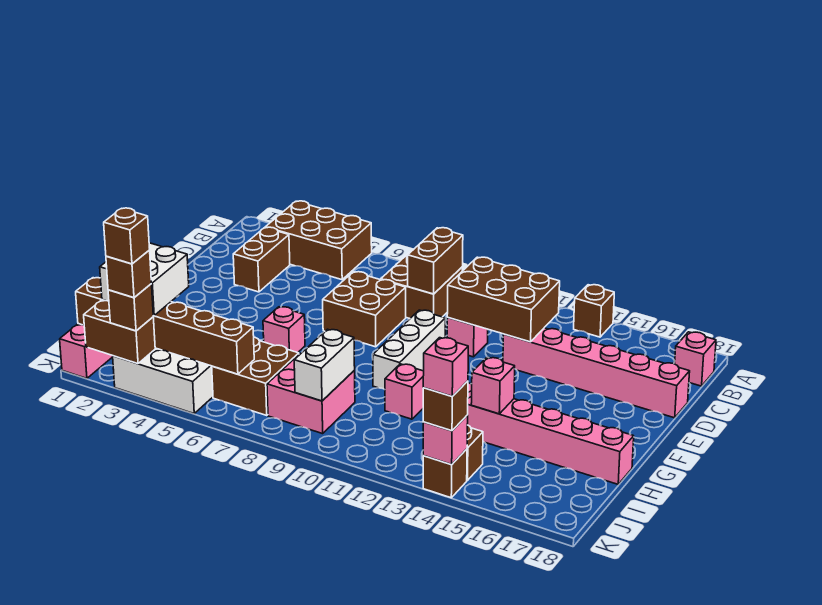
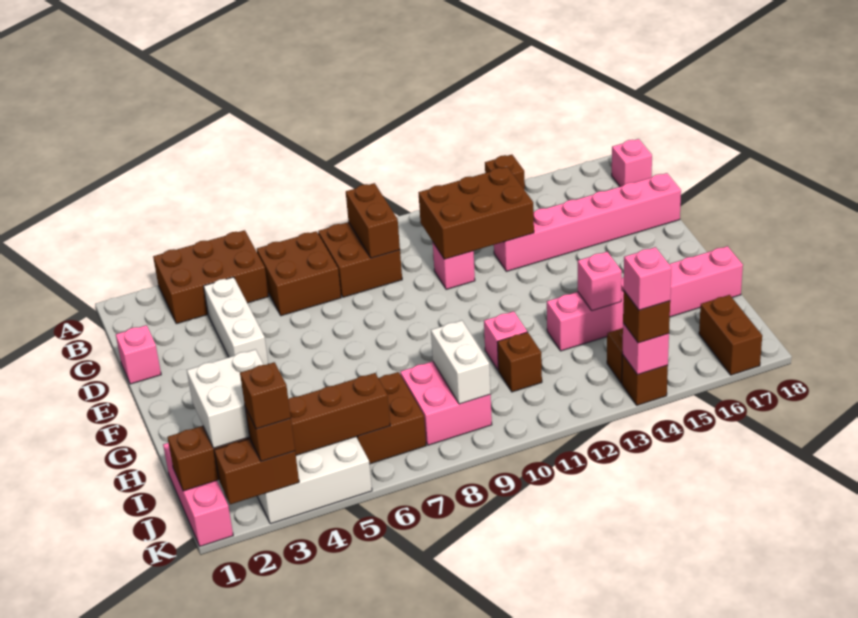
brown 1x2 brick [233,227,290,292] -> brown 1x2 brick moved to [699,295,762,375]
brown 2x2 brick [323,272,406,347] -> brown 2x2 brick moved to [257,231,341,316]
white 1x3 brick [373,310,445,390] -> white 1x3 brick moved to [204,277,268,365]
pink 1x1 brick [263,307,305,353] -> pink 1x1 brick moved to [116,325,161,384]
brown 1x1 brick [104,208,150,264] -> brown 1x1 brick moved to [498,332,542,392]

